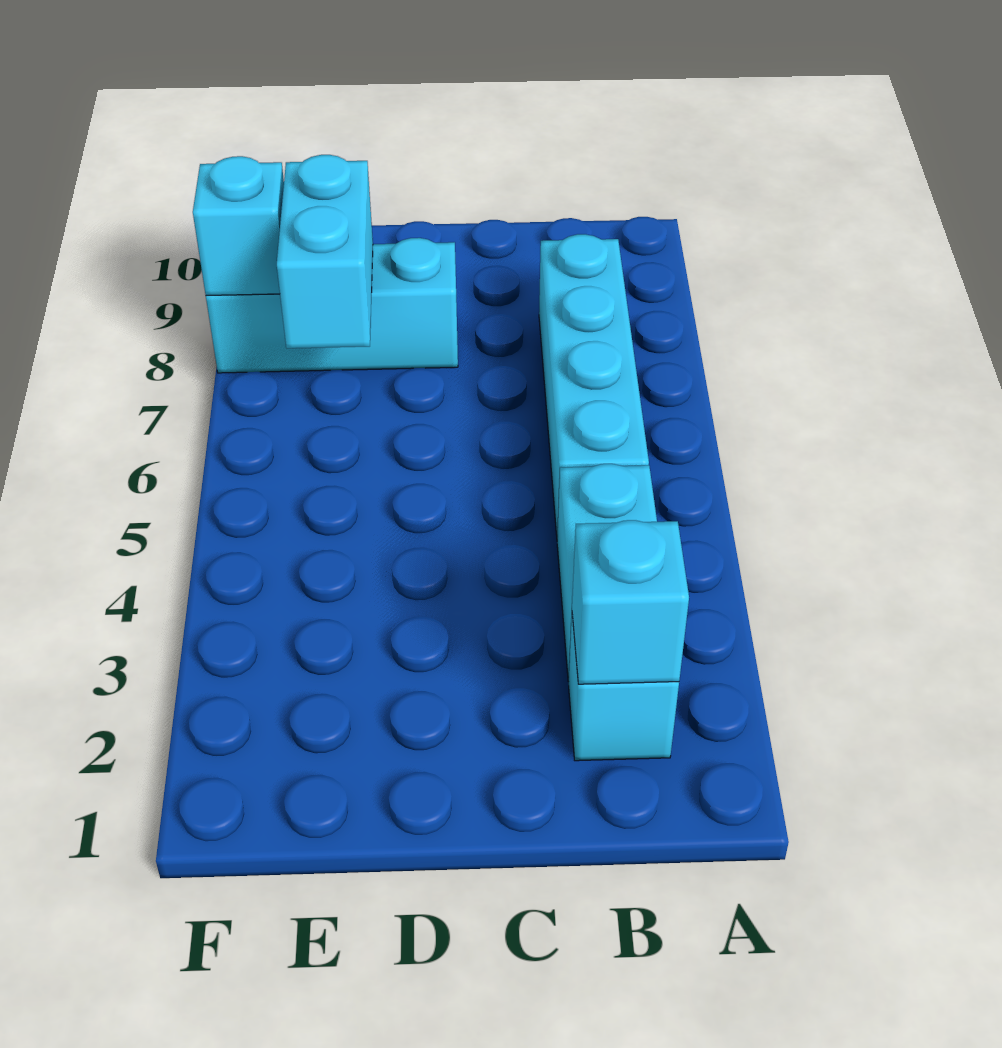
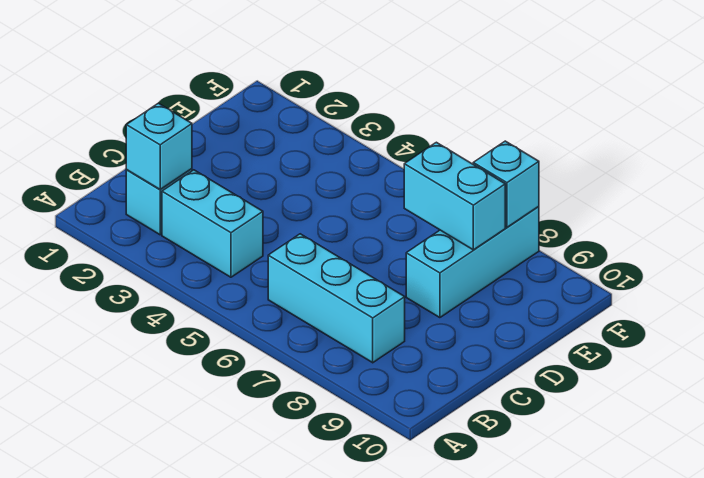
cyan 1x4 brick [539,234,649,537] -> cyan 1x3 brick [268,234,405,363]

